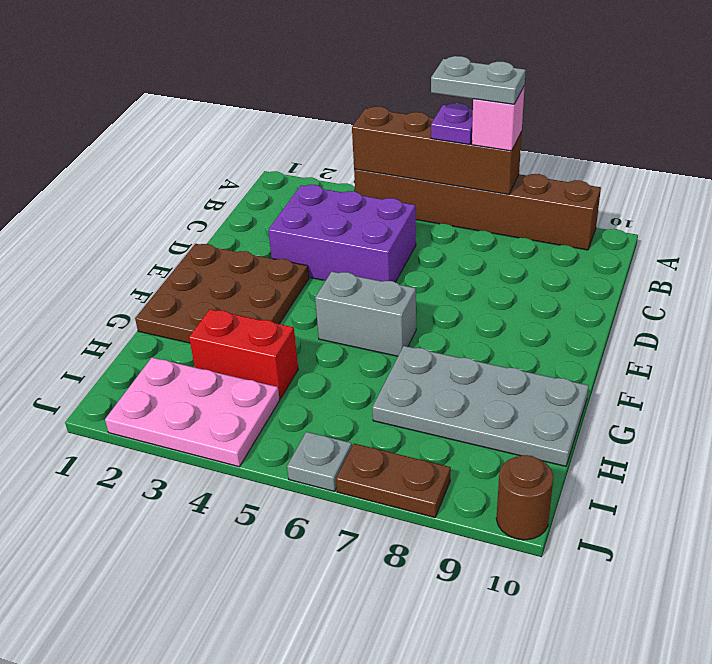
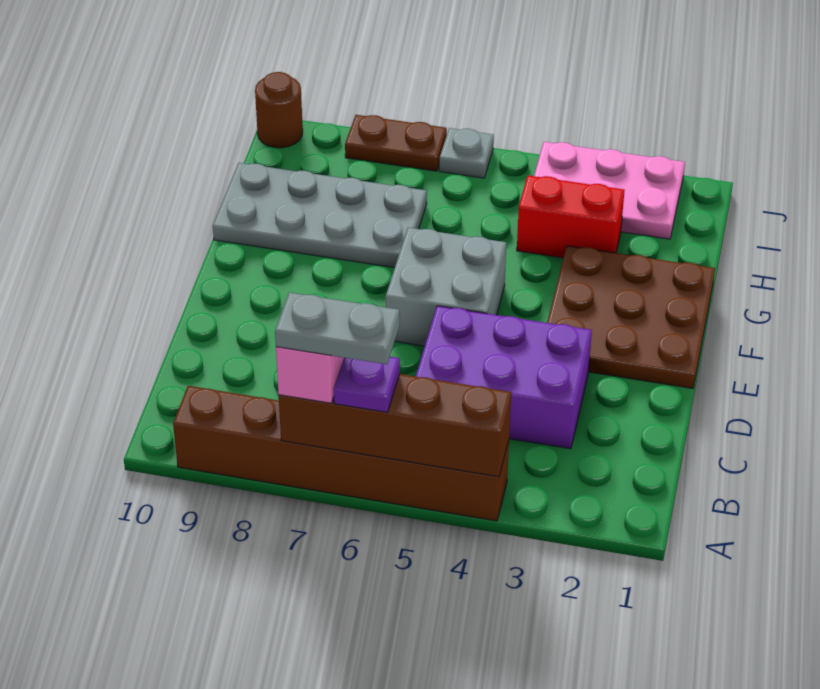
grey 1x2 brick [315,272,416,356] -> grey 2x2 brick [386,227,506,346]

